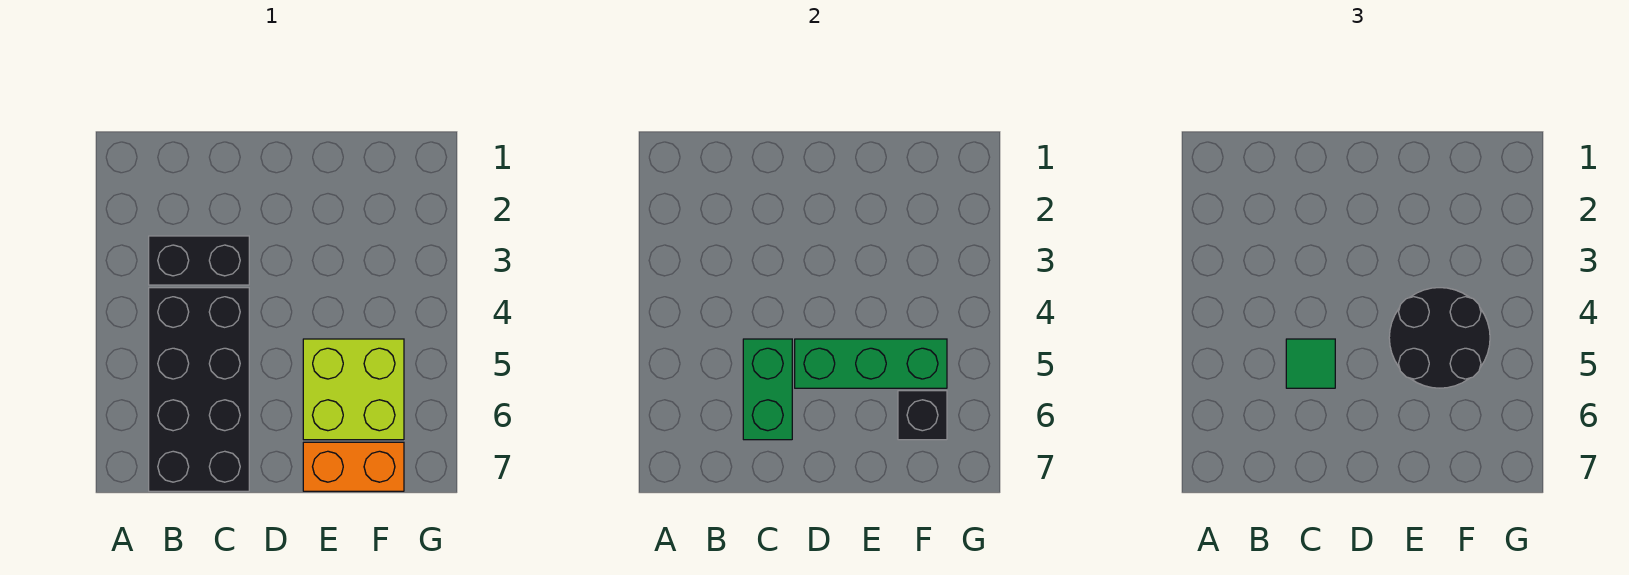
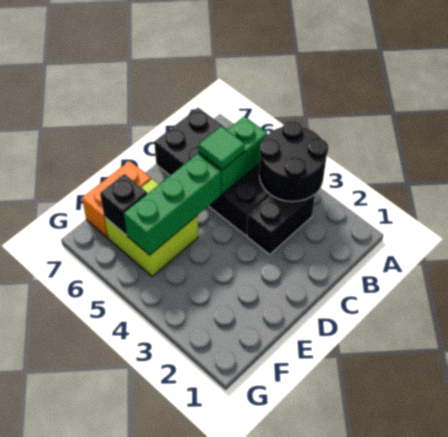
green 1x2 brick [743,339,792,440] -> green 1x2 brick turned to [199,116,267,194]
black 2x2 round brick [1389,288,1490,388] -> black 2x2 round brick moved to [259,121,328,202]

